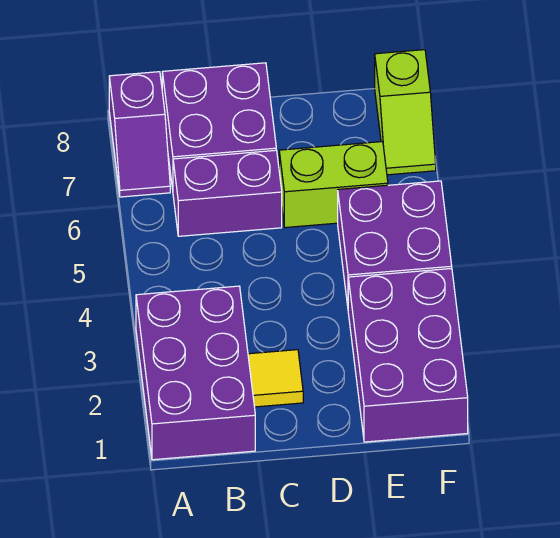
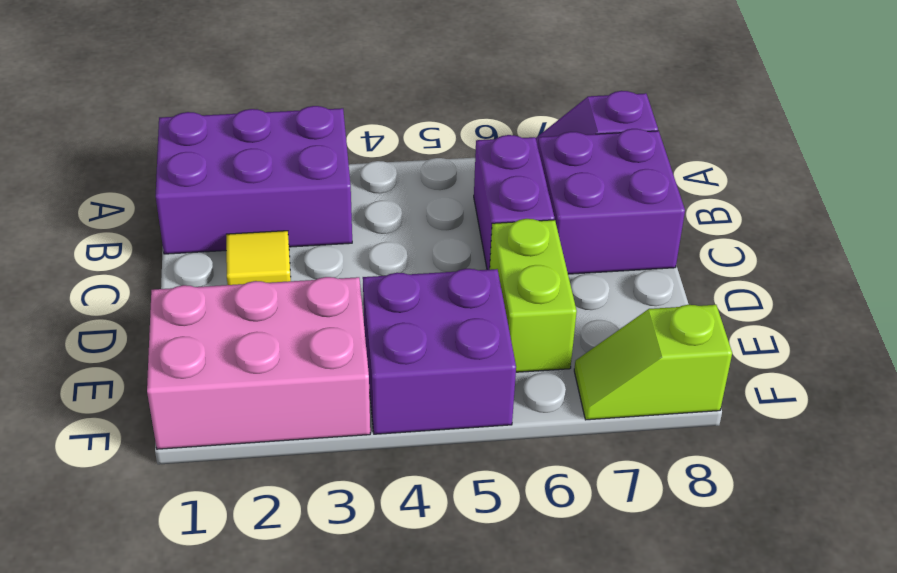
purple 2x3 brick [348,268,468,442] -> pink 2x3 brick [147,277,370,449]

